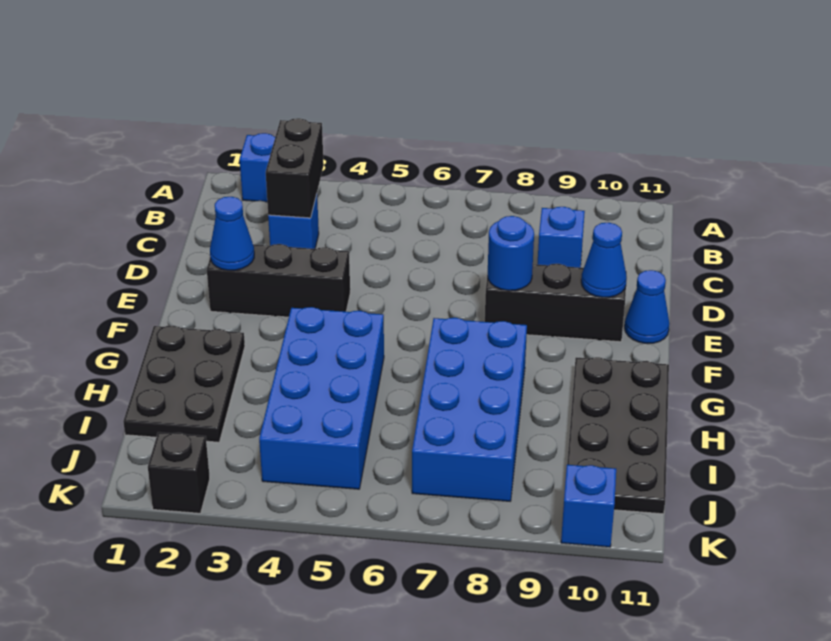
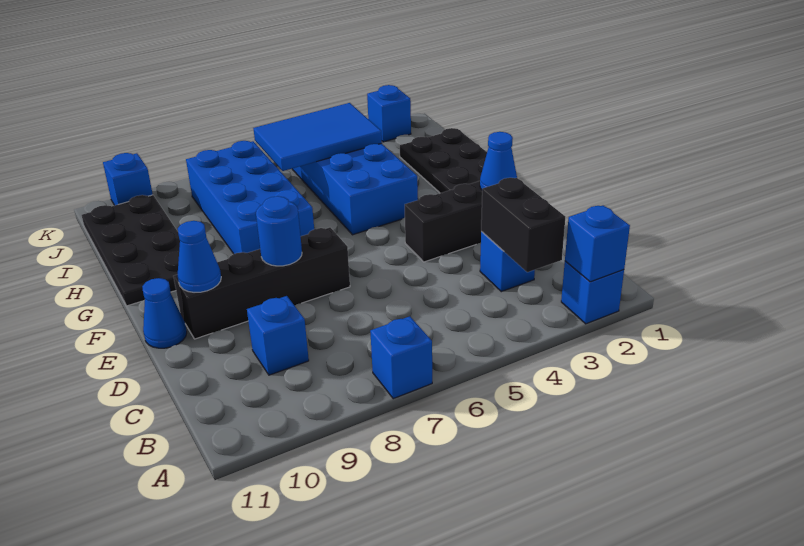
none -> blue 1x1 brick [565,206,630,282]
none -> blue 1x1 brick [370,316,432,399]
black 1x3 brick [485,264,627,342] -> black 1x4 brick [173,227,350,339]
none -> blue 2x3 tile [253,103,382,171]
black 1x1 brick [148,432,210,513] -> blue 1x1 brick [367,85,411,142]

